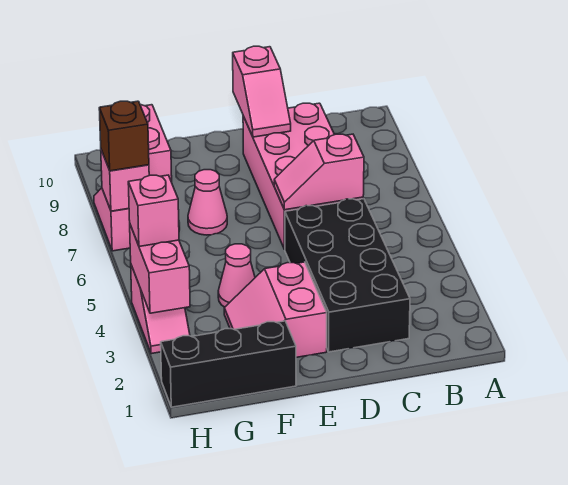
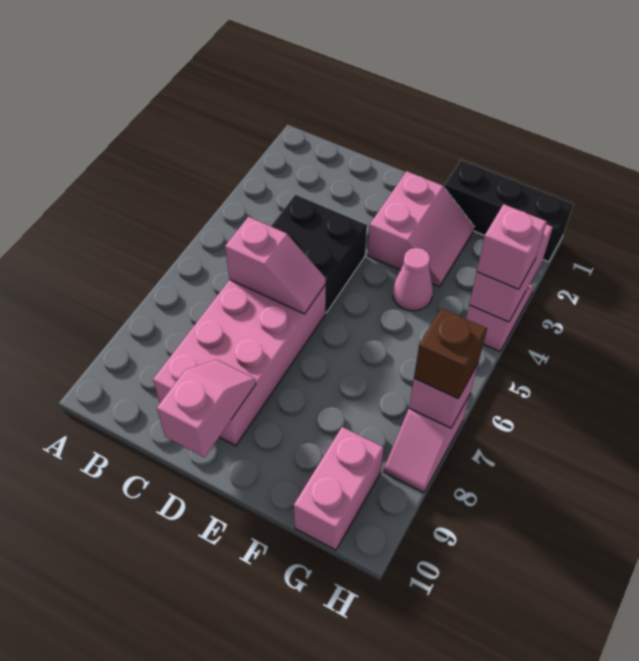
black 2x4 brick [285,199,410,352] -> black 2x2 brick [271,195,367,313]
pink 1x1 cone [188,170,227,235] -> none

